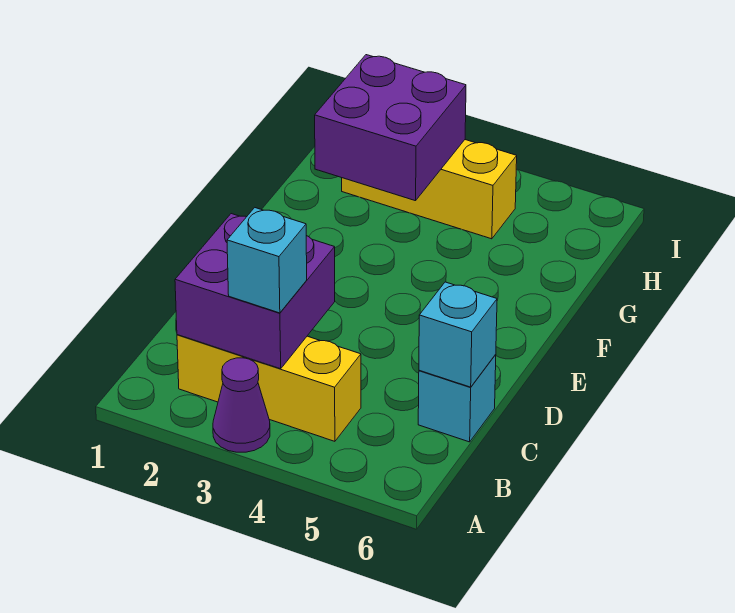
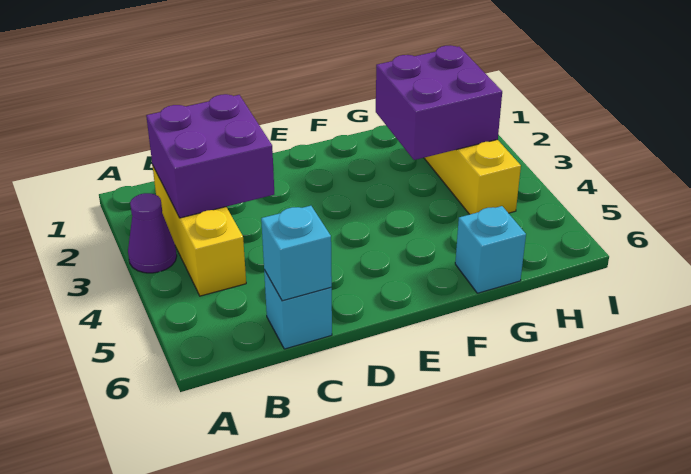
cyan 1x1 brick [227,208,307,313] -> cyan 1x1 brick moved to [455,206,526,293]

